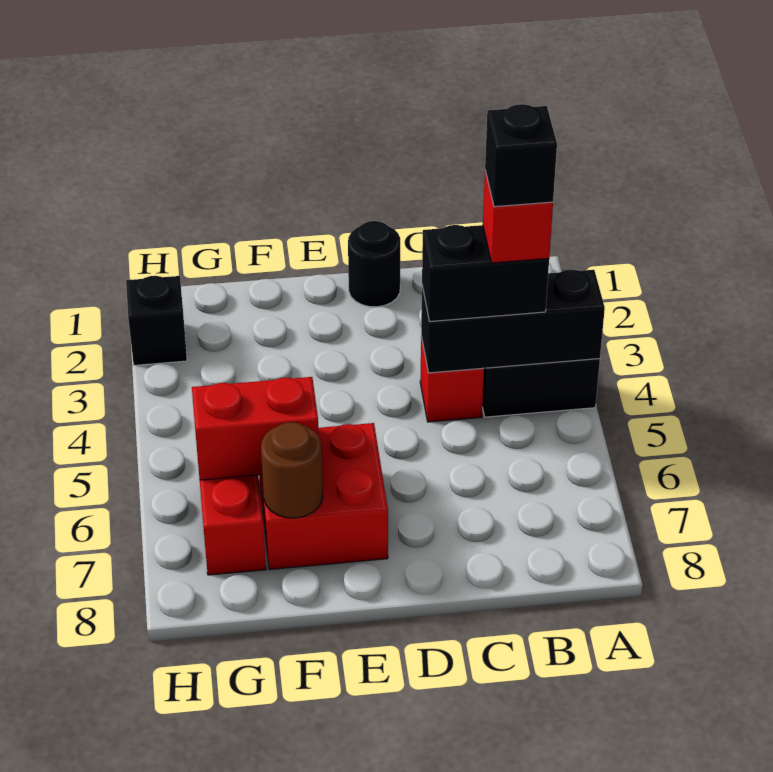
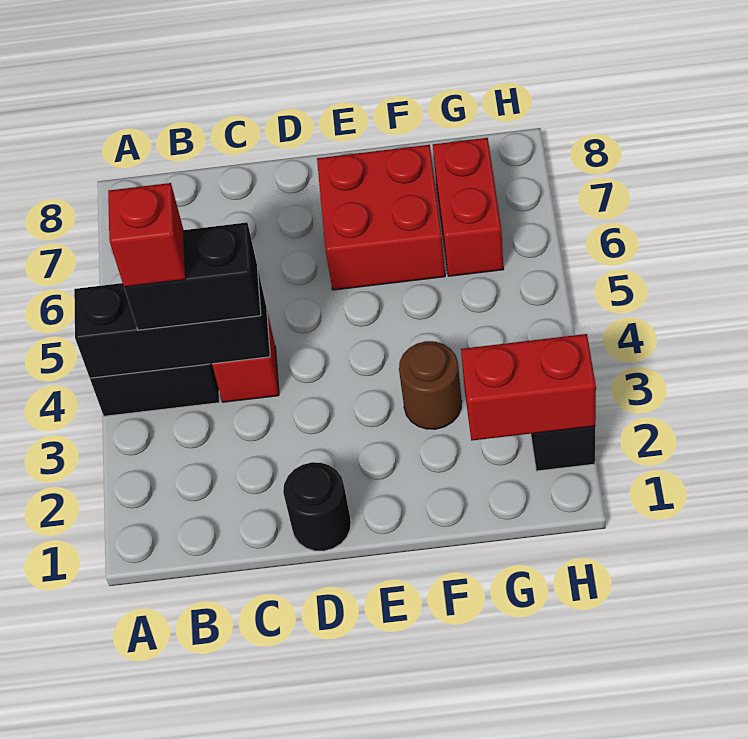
black 1x1 brick [485,104,557,207] -> none
red 1x2 brick [192,377,319,480] -> red 1x2 brick moved to [461,334,596,440]
brown 1x1 round brick [261,422,323,518] -> brown 1x1 round brick moved to [399,341,462,429]

